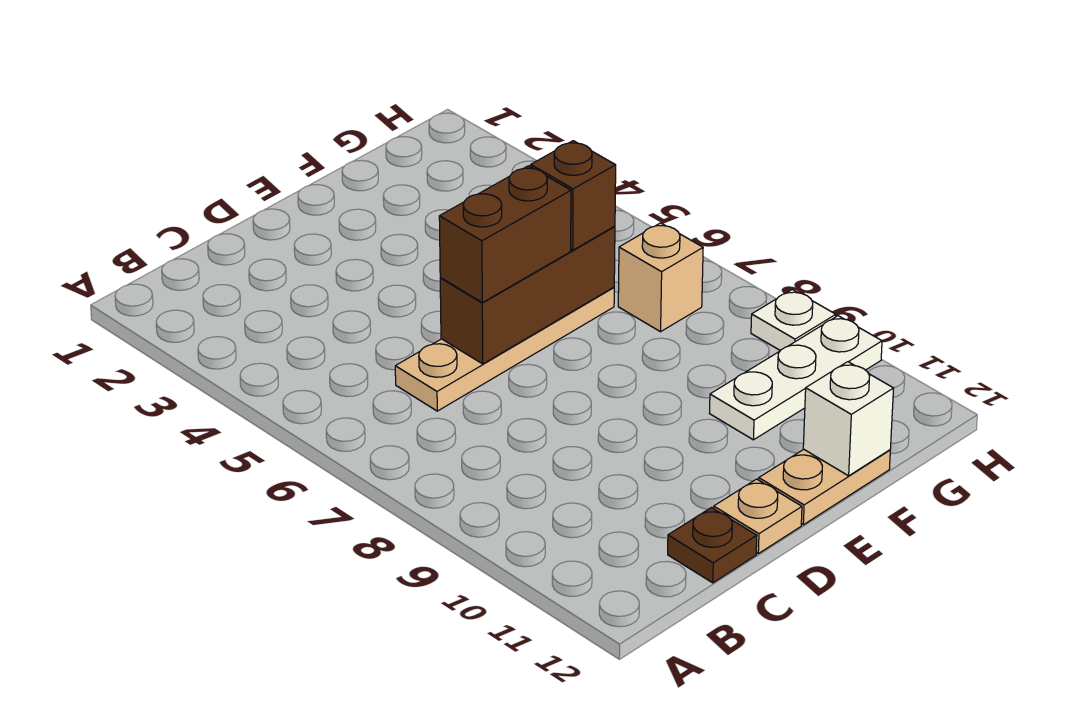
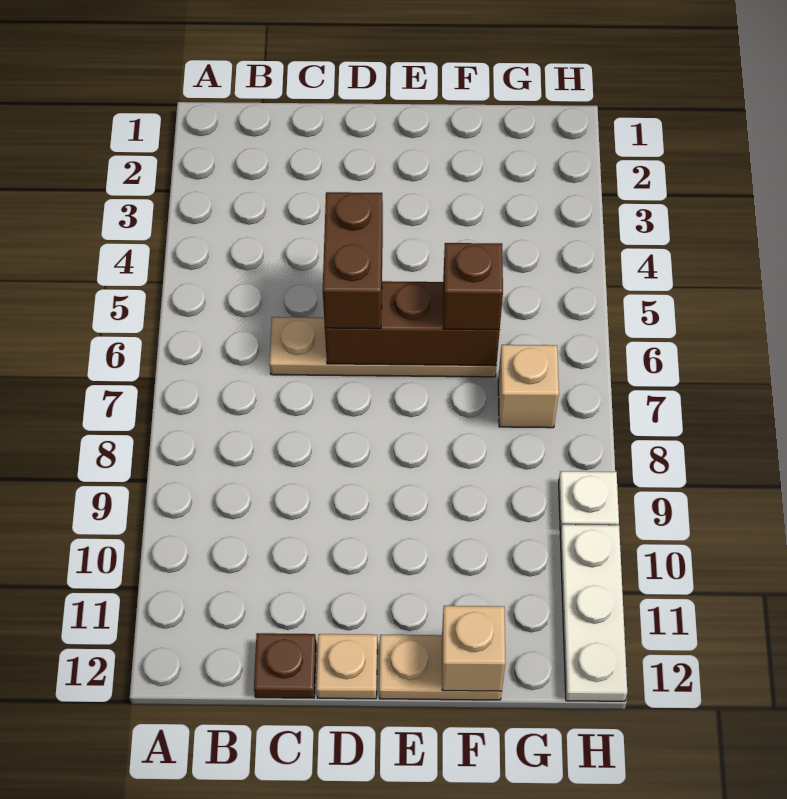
brown 1x2 brick [439,166,571,302] -> brown 1x2 brick turned to [323,192,383,329]
white 1x3 plate [710,316,882,440] -> white 1x3 plate turned to [560,525,627,701]
white 1x1 brick [803,362,894,476] -> tan 1x1 brick [442,606,505,691]

